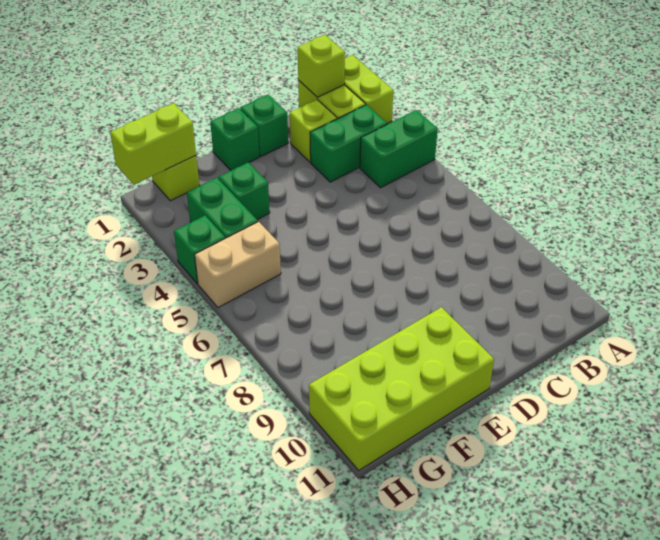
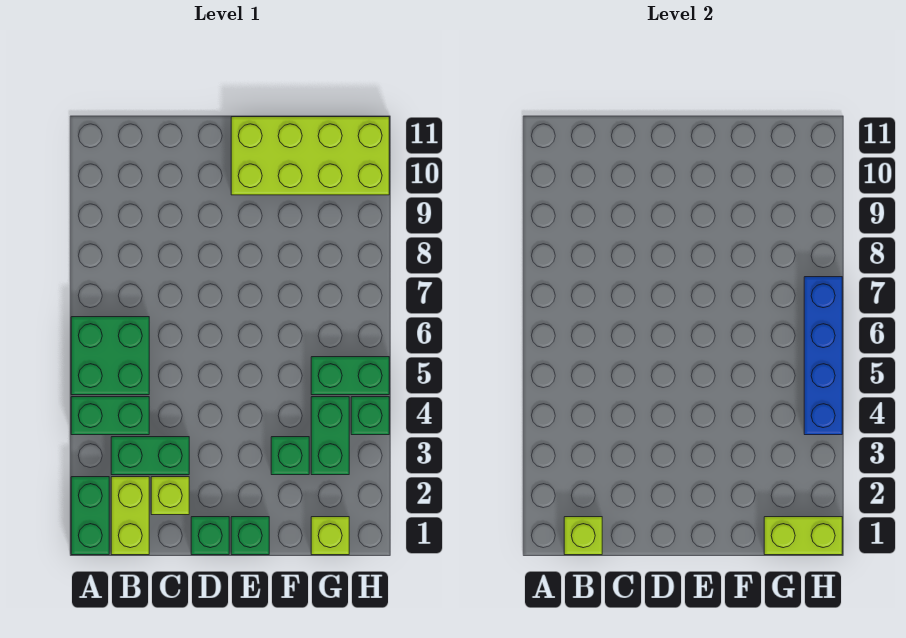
lime 1x2 brick [344,55,393,123] -> green 1x2 brick [71,477,109,555]
none -> green 2x2 brick [71,317,149,395]
tan 1x2 brick [195,222,281,308] -> green 1x2 brick [311,357,389,395]
none -> blue 1x4 brick [804,277,842,435]

